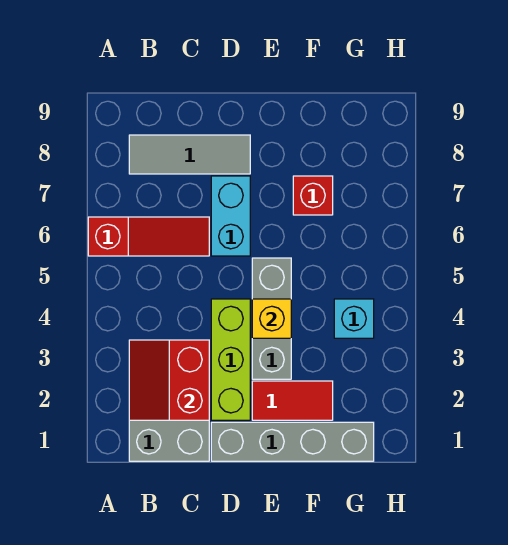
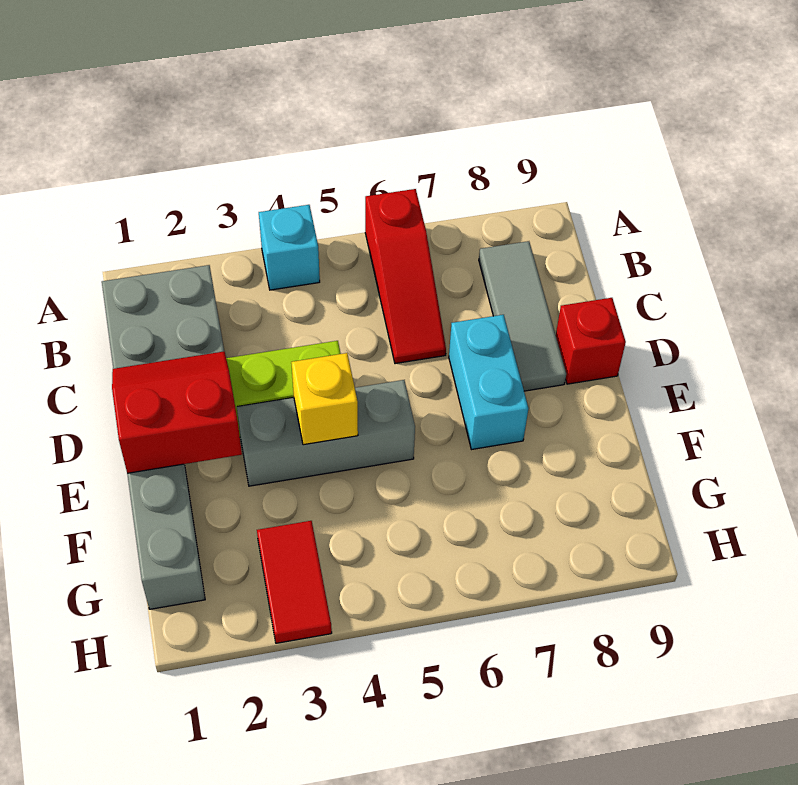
red 2x2 slope [129,340,209,420] -> red 2x2 slope moved to [112,351,242,473]
cyan 1x2 brick [211,176,250,256] -> cyan 1x2 brick turned to [449,315,528,450]
red 1x2 tile [252,381,333,420] -> red 1x2 tile moved to [257,521,332,643]
red 1x1 brick [293,176,333,215] -> red 1x1 brick moved to [556,298,626,384]
cyan 1x1 brick [334,299,374,338] -> cyan 1x1 brick moved to [259,205,320,290]

